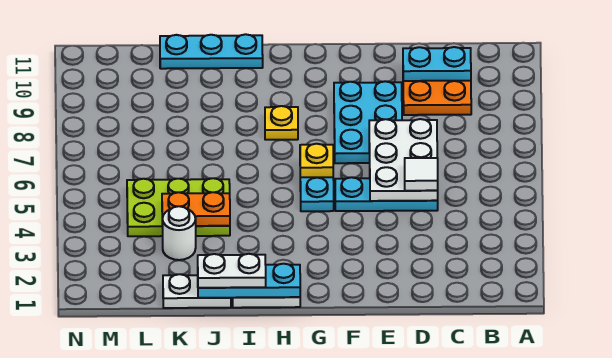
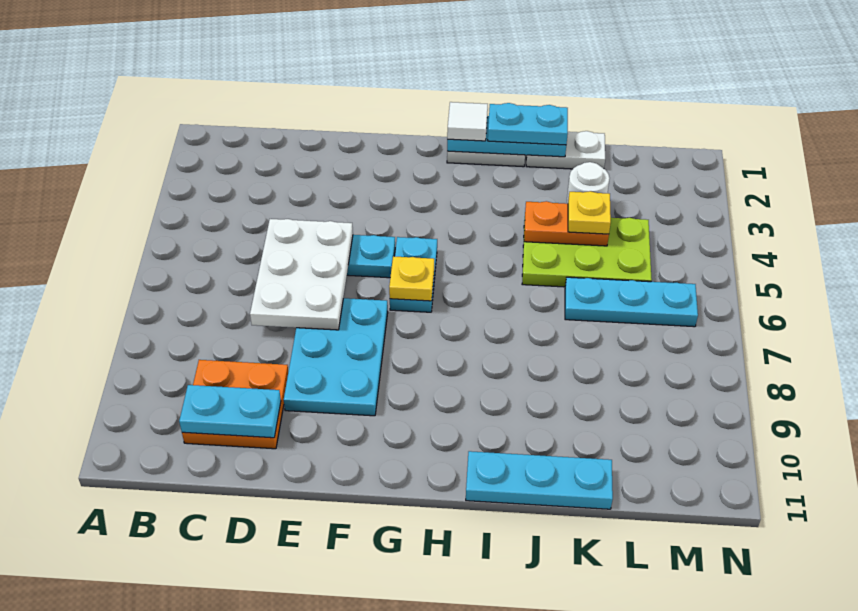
white 1x1 tile [405,158,438,191] -> white 1x1 tile moved to [447,102,488,141]
yellow 1x1 plate [265,106,298,140] -> yellow 1x1 plate moved to [568,191,611,234]
white 1x2 plate [198,254,266,288] -> cyan 1x2 plate [488,103,568,145]
none -> cyan 1x3 plate [565,277,698,327]

